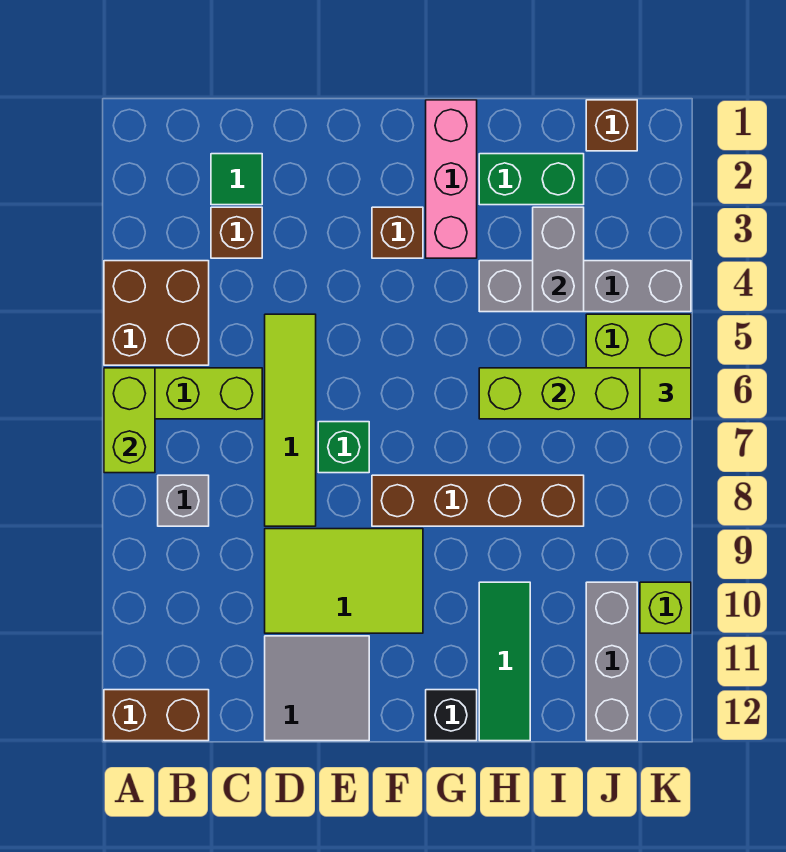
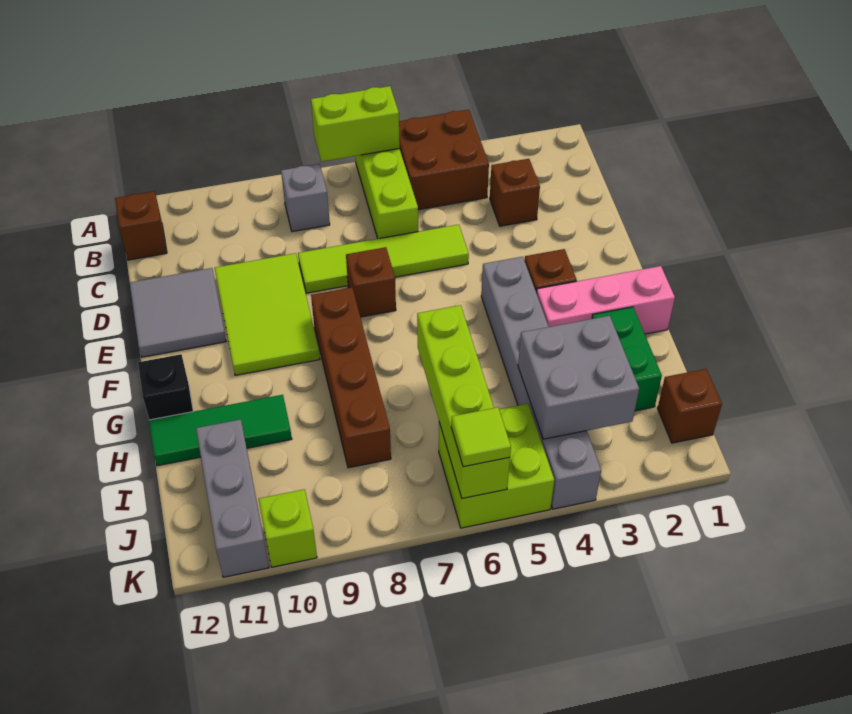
brown 1x2 brick [104,690,209,741] -> brown 1x1 brick [115,191,167,260]
green 1x1 tile [211,154,262,205] -> none
green 1x1 brick [318,422,369,473] -> brown 1x1 brick [346,247,396,317]
grey 1x4 brick [479,261,691,312] -> grey 1x6 brick [481,257,601,509]
grey 1x2 brick [533,207,584,312] -> grey 2x2 brick [518,316,639,439]
grey 1x3 brick [586,582,637,741] -> grey 1x3 brick turned to [196,419,269,577]

